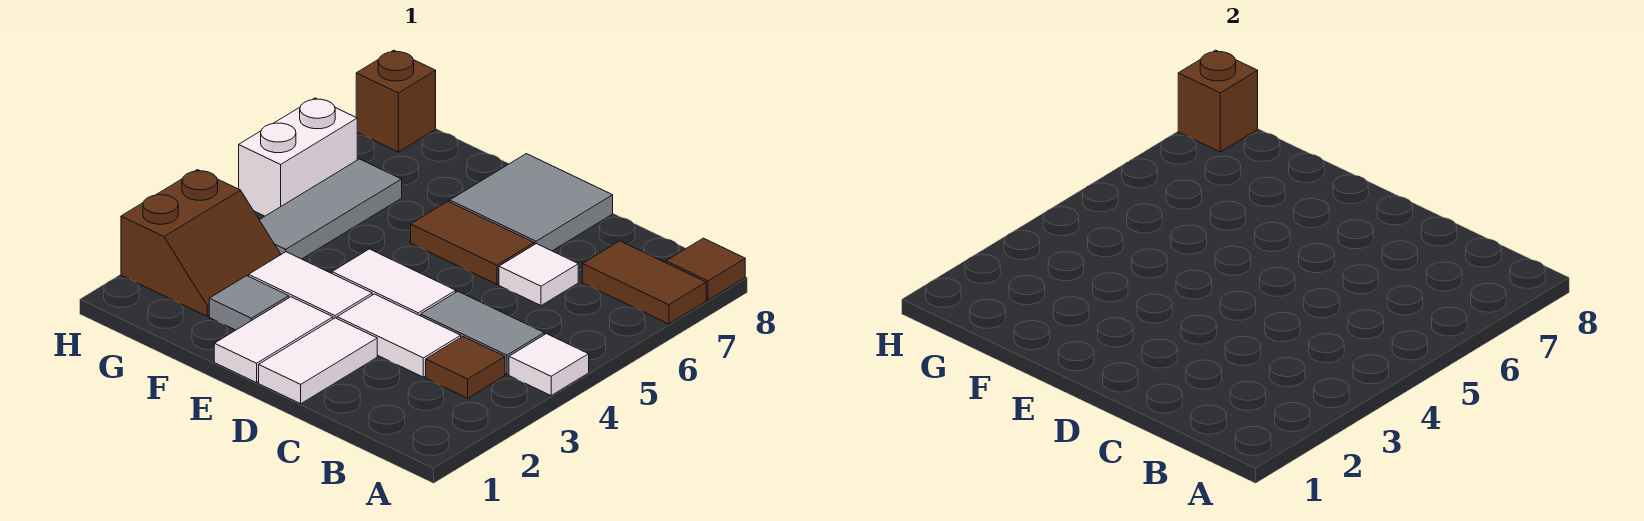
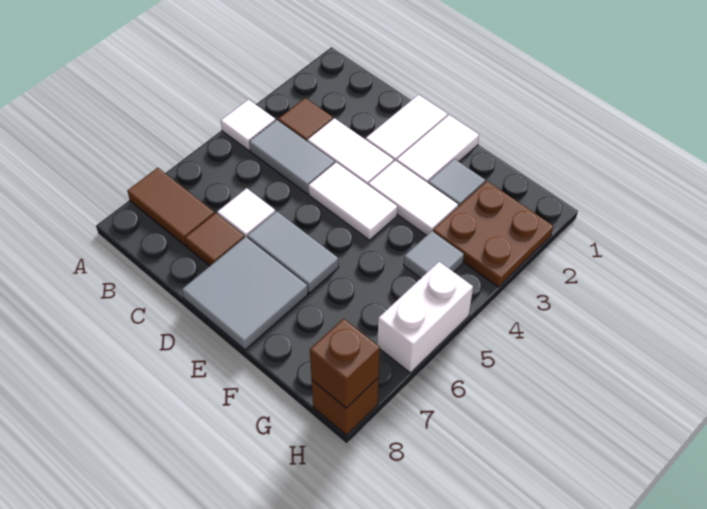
brown 1x1 tile [666,238,745,300] -> brown 1x1 tile moved to [185,213,245,266]
brown 1x2 tile [411,201,534,284] -> grey 1x2 tile [247,211,339,293]
brown 2x2 slope [121,170,281,316] -> brown 2x2 plate [433,181,553,287]
grey 1x3 tile [260,159,402,259] -> grey 1x1 tile [404,231,464,278]

